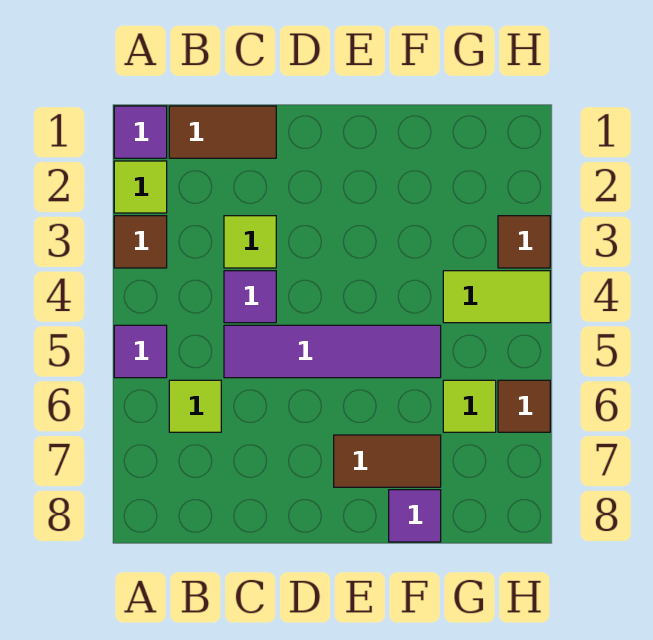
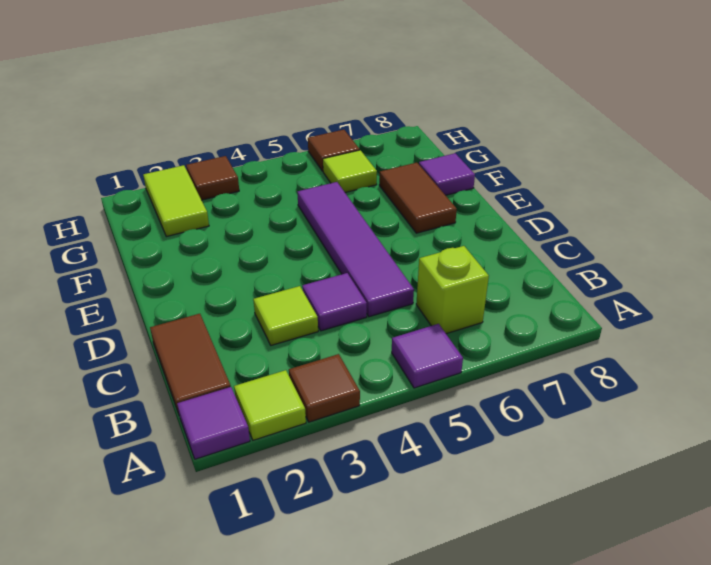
lime 1x1 tile [169,380,221,432] -> lime 1x1 brick [416,246,489,334]
lime 1x2 tile [443,271,550,323] -> lime 1x2 tile moved to [143,165,209,237]

